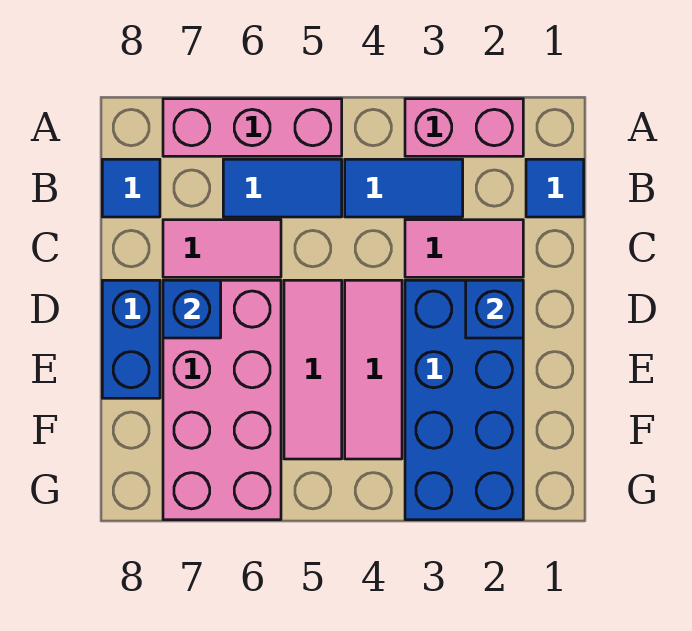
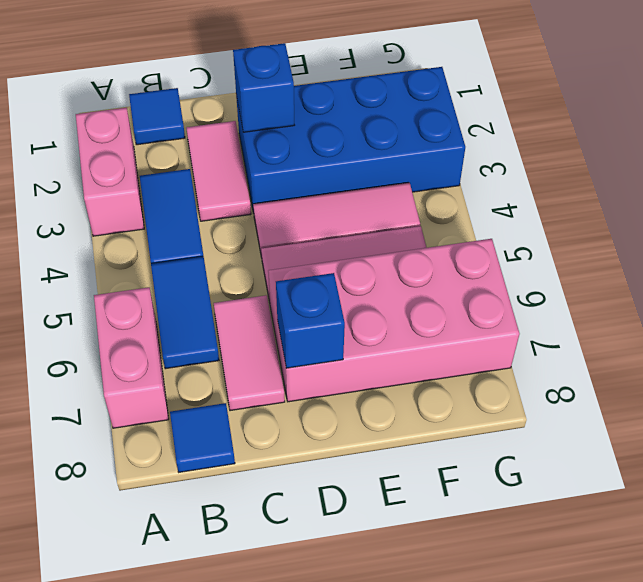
pink 1x3 brick [163,99,342,156] -> pink 1x2 brick [94,287,169,428]
blue 1x2 brick [102,280,160,398] -> none

